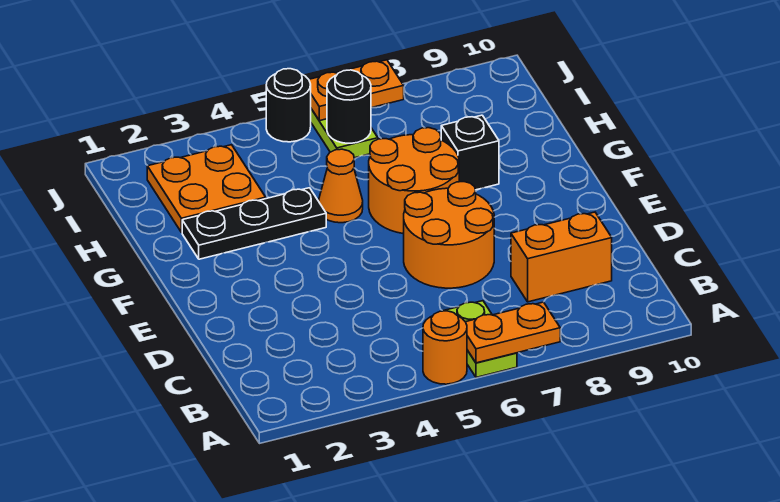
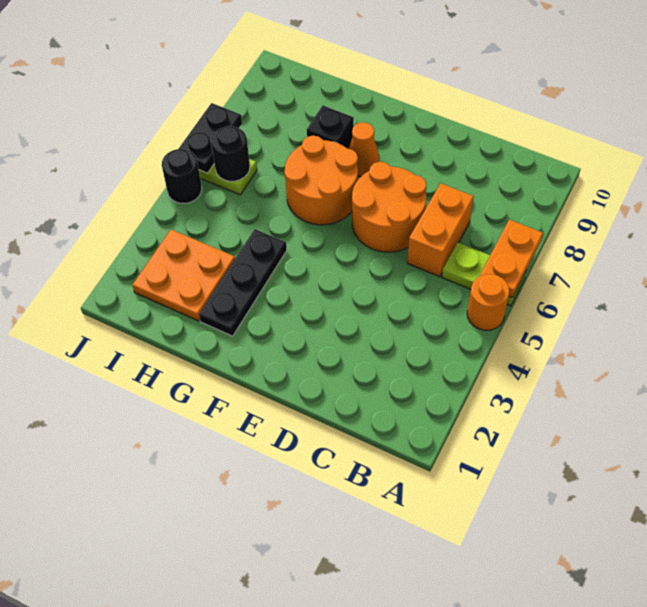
orange 1x2 brick [511,212,612,302] -> orange 1x2 brick moved to [407,183,474,277]
orange 1x1 cone [319,149,363,223] -> orange 1x1 cone moved to [349,122,380,177]
orange 1x2 plate [309,60,404,121] -> black 1x2 plate [179,103,242,173]

